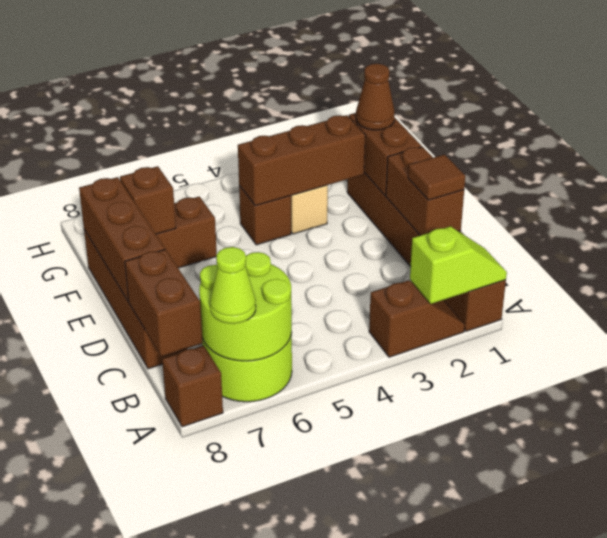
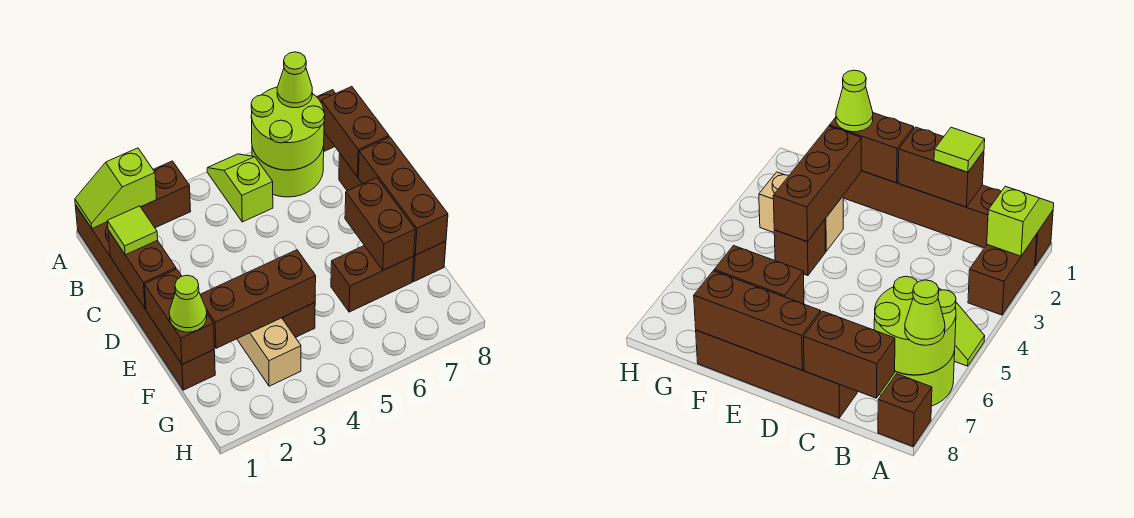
brown 1x2 slope [369,280,465,357] -> brown 1x2 brick [141,161,191,228]
none -> lime 1x2 slope [207,154,273,222]
brown 1x1 tile [408,154,465,200] -> lime 1x1 tile [107,206,158,255]
brown 1x1 cone [356,64,395,130] -> lime 1x1 cone [169,275,207,332]
brown 1x1 brick [120,166,176,234] -> brown 1x2 brick [345,178,415,270]

